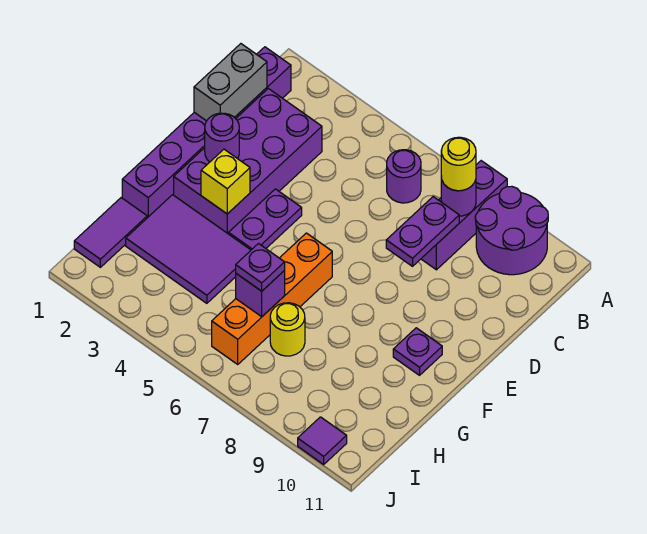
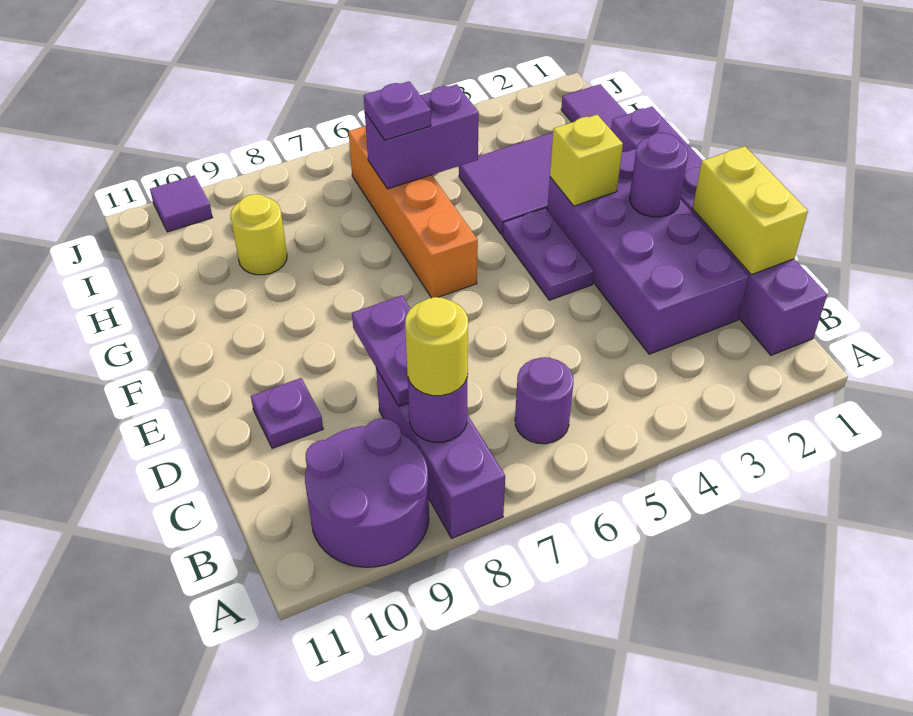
grey 1x2 brick [194,44,267,121] -> yellow 1x2 brick [693,146,808,275]
purple 1x1 plate [393,328,442,375] -> purple 1x1 plate moved to [251,378,323,448]
purple 1x1 brick [236,270,285,317] -> purple 1x2 brick [365,84,479,189]
yellow 1x1 round brick [270,303,305,356] -> yellow 1x1 round brick moved to [231,194,287,275]

